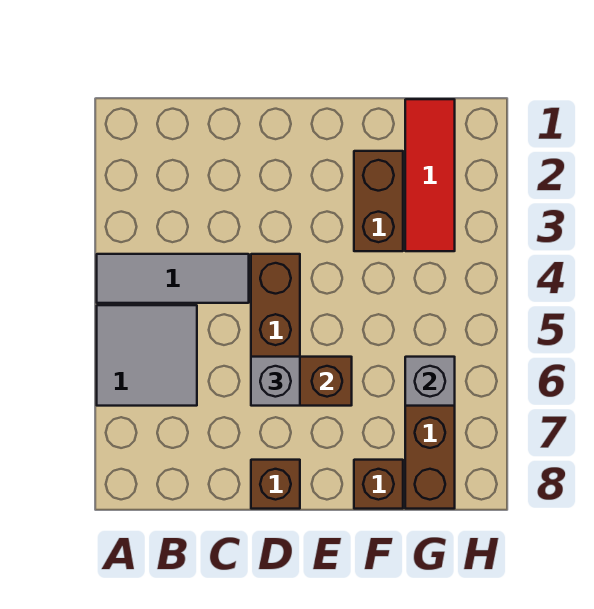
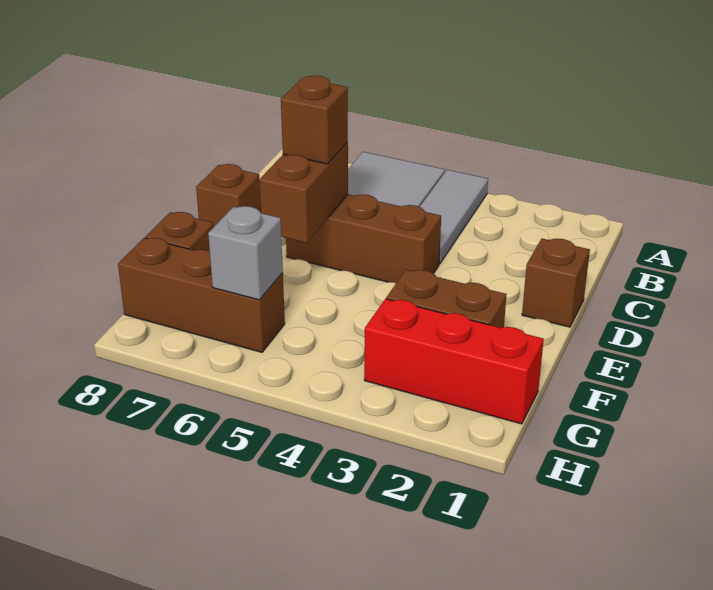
none -> brown 1x1 brick [522,239,590,327]
grey 1x1 brick [251,357,300,406] -> brown 1x1 brick [281,76,348,164]
red 1x3 tile [405,99,455,251] -> red 1x3 brick [364,299,544,424]

